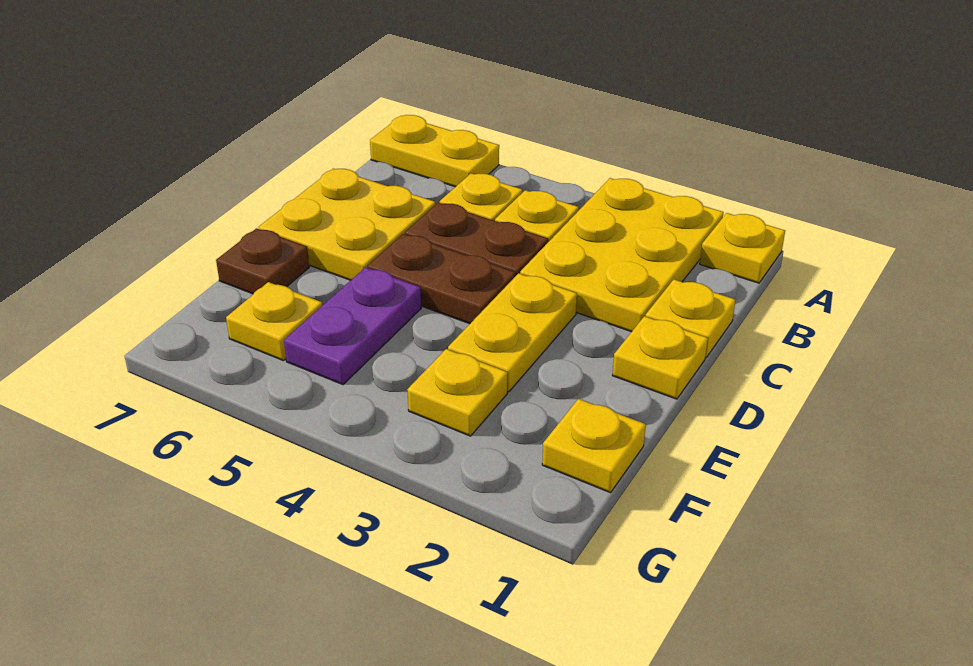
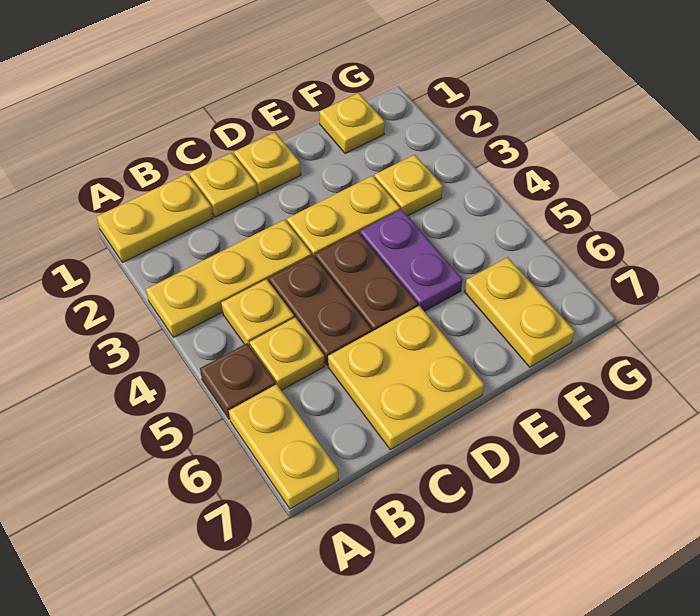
yellow 1x1 plate [700,213,785,283] -> yellow 1x2 plate [97,174,213,262]
yellow 2x3 plate [520,178,724,332] -> yellow 1x3 plate [146,220,312,337]
purple 1x2 plate [284,267,421,385] -> purple 1x2 plate turned to [360,209,463,311]
brown 1x1 plate [216,228,309,294] -> brown 1x1 plate moved to [200,343,276,419]
yellow 1x1 plate [226,282,322,361] -> yellow 1x2 plate [465,257,575,367]

